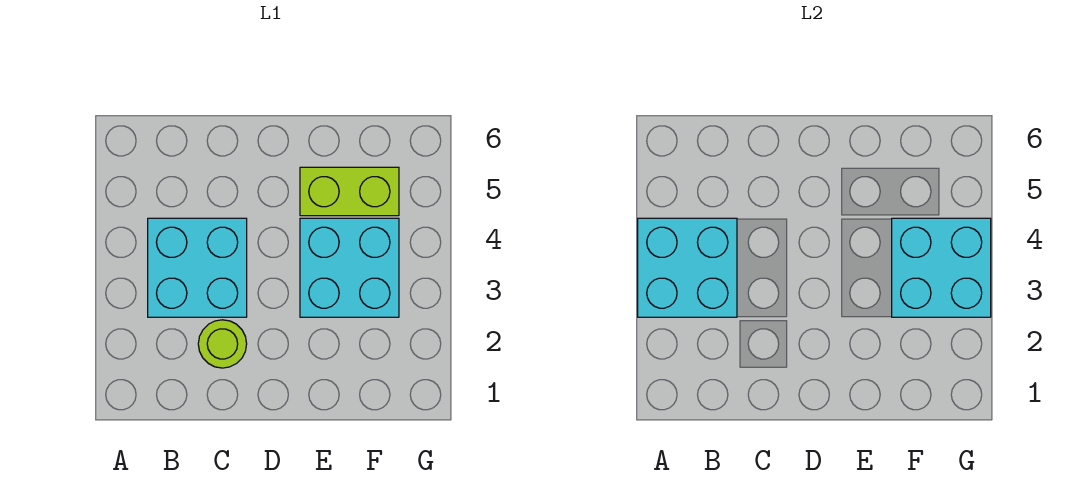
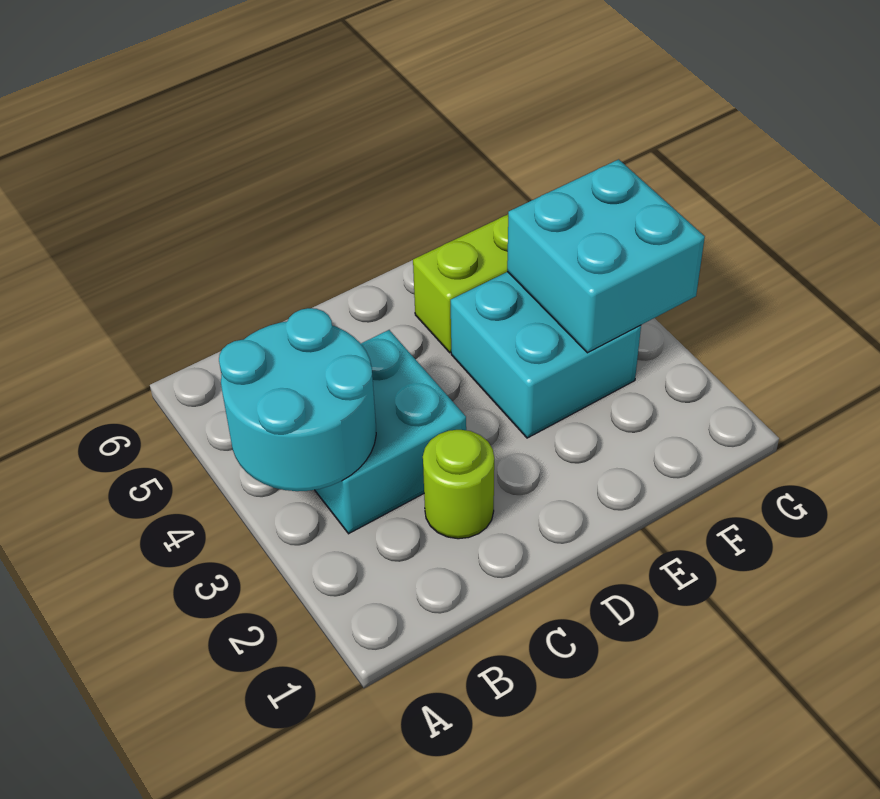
cyan 2x2 brick [638,218,737,317] -> cyan 2x2 round brick [219,308,376,491]

